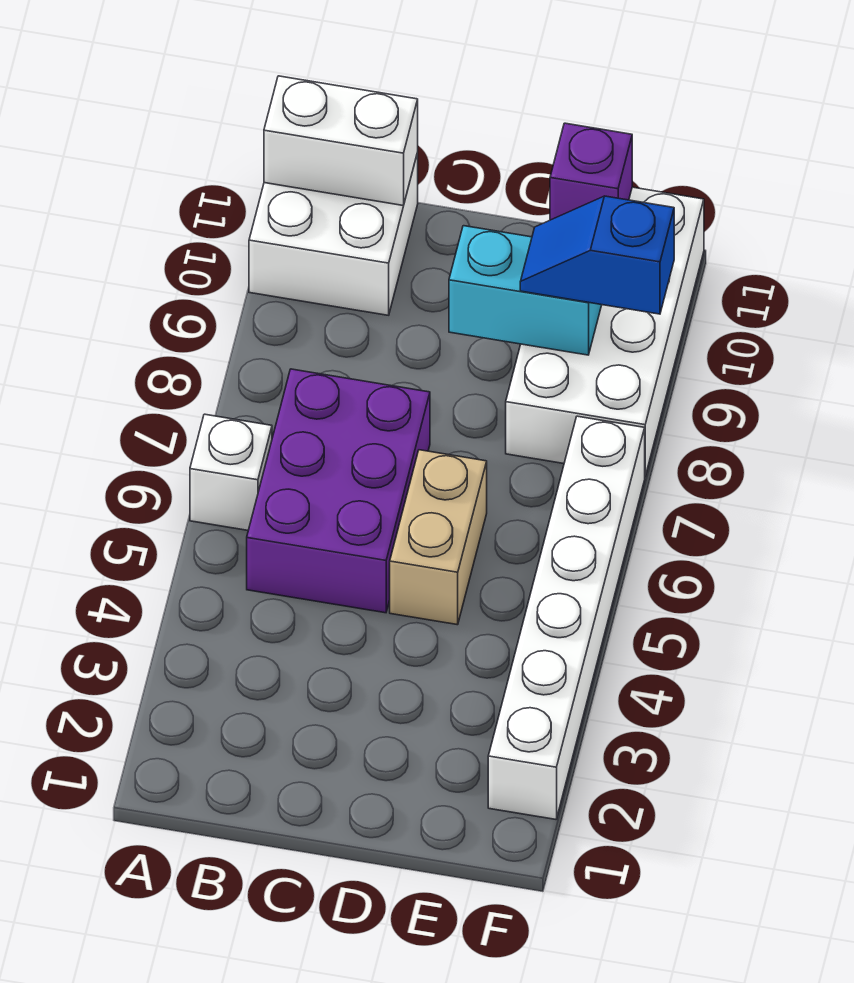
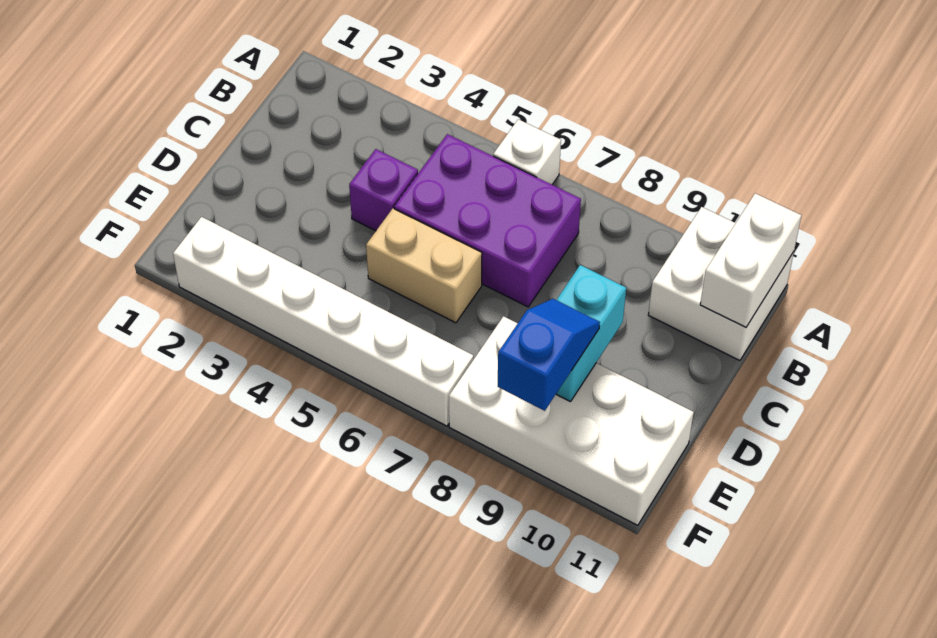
purple 1x1 brick [550,123,632,220] -> purple 1x1 brick moved to [349,149,418,231]

